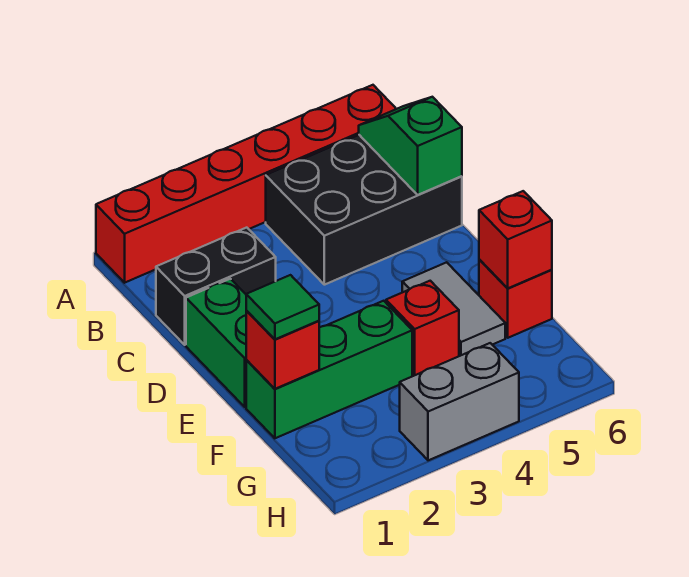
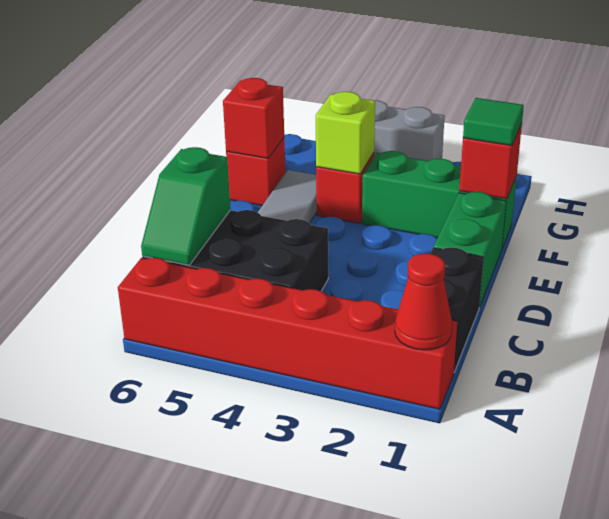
none -> red 1x1 cone [395,254,452,350]
black 1x2 brick [156,228,276,345] -> black 1x2 brick turned to [430,247,484,372]
none -> lime 1x1 brick [316,92,375,174]

